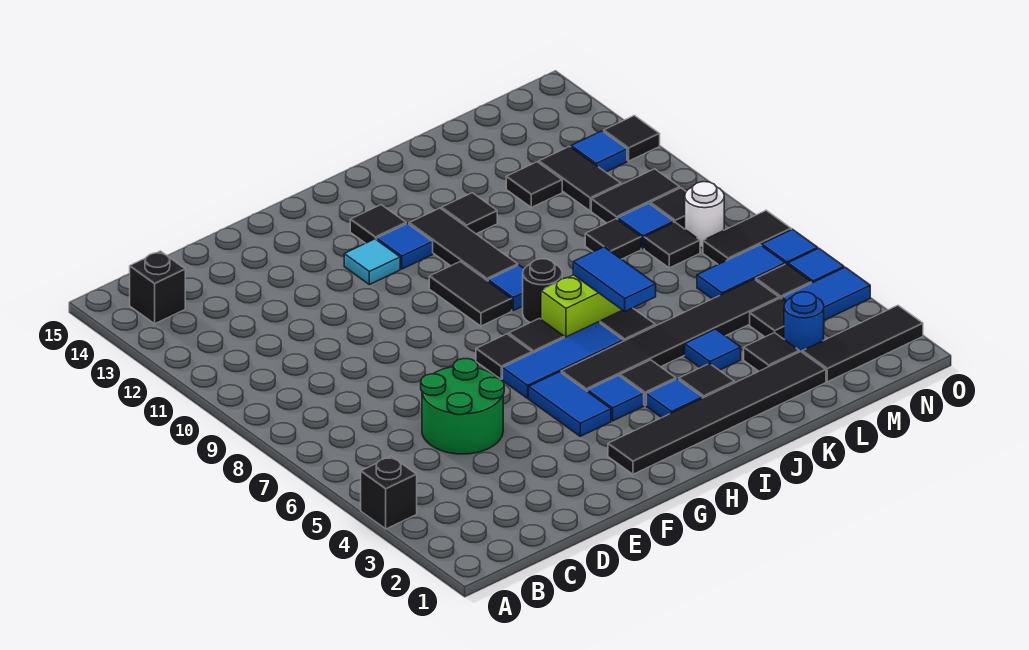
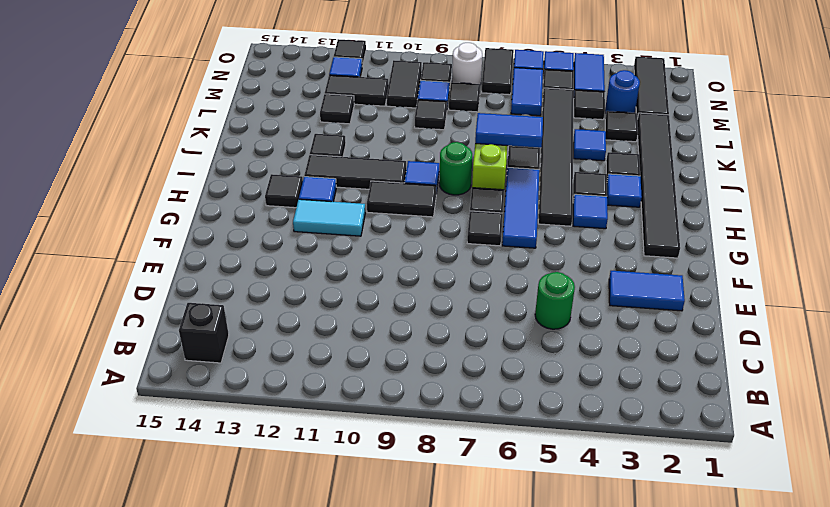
black 1x1 brick [361,456,417,529] -> none
green 2x2 round brick [421,358,504,454] -> green 1x1 round brick [535,272,575,329]
blue 1x2 tile [529,372,611,436] -> blue 1x2 tile moved to [609,271,685,311]
cyan 1x1 tile [344,239,400,285] -> cyan 1x2 tile [293,199,365,236]
black 1x1 round brick [523,259,562,323] -> green 1x1 round brick [439,142,472,195]

